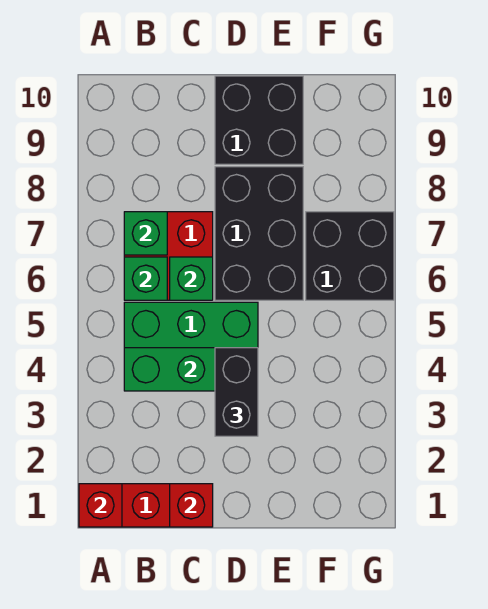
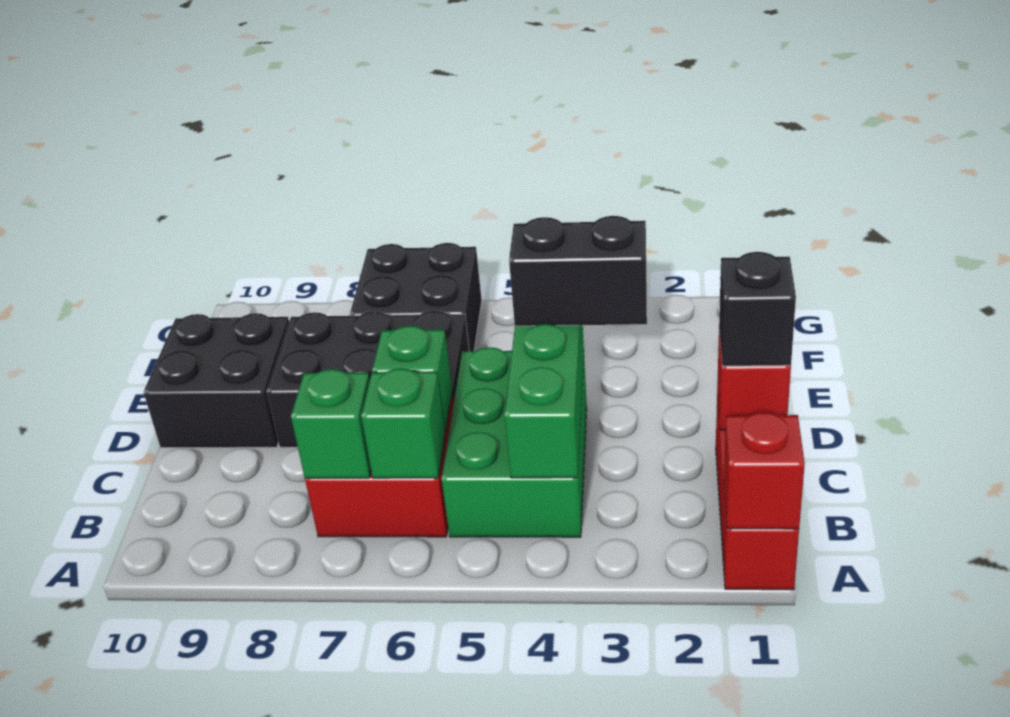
none -> black 1x1 brick [719,252,796,366]

